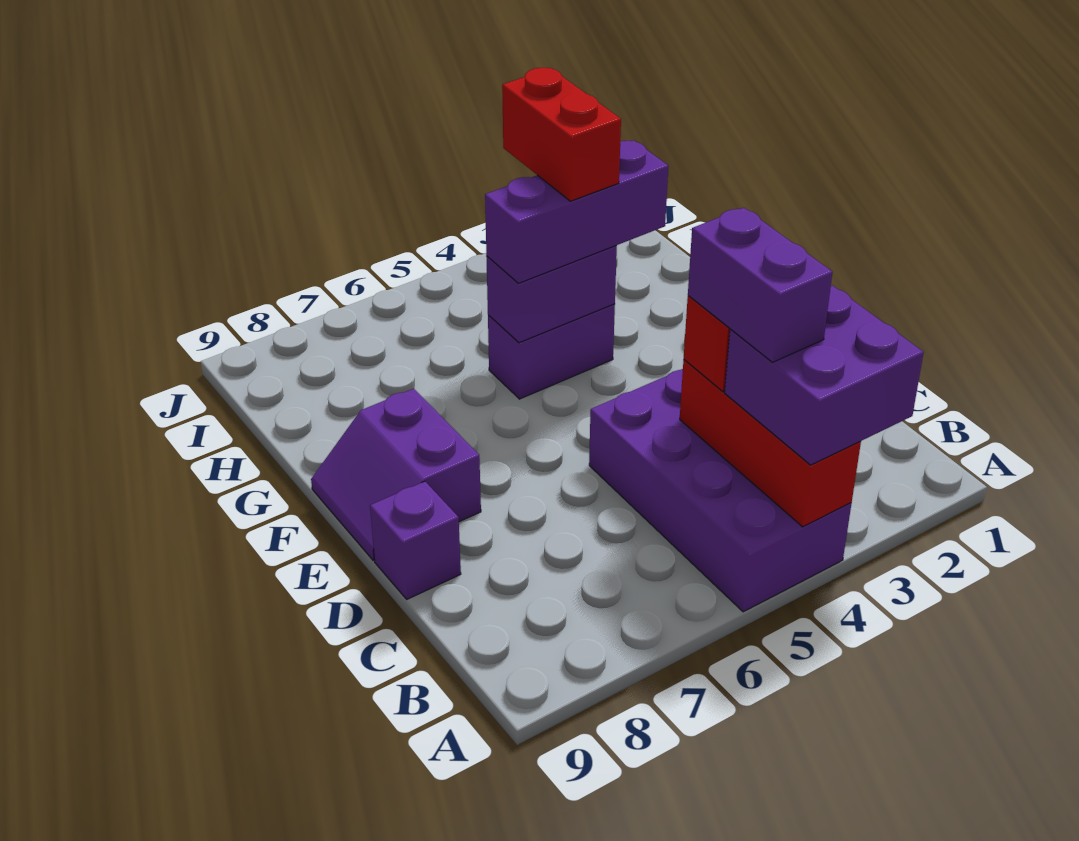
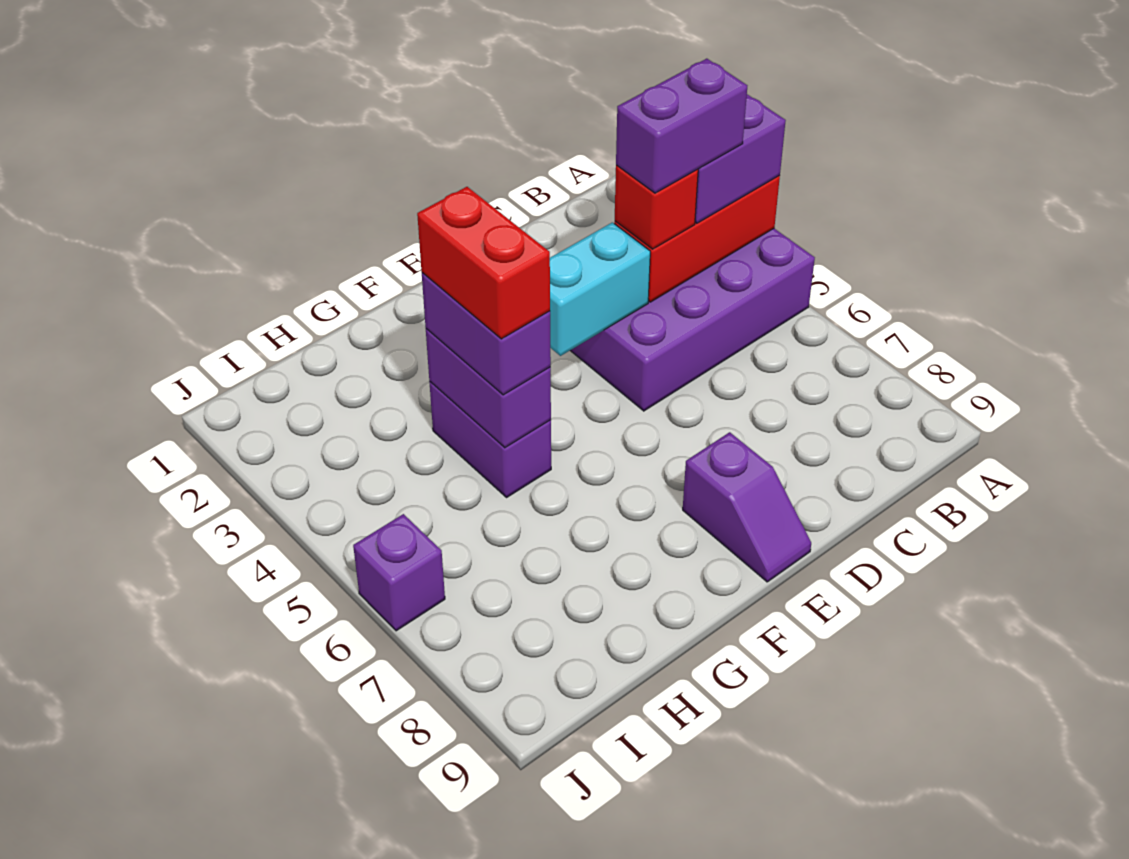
none -> cyan 1x2 brick [550,222,650,356]
purple 1x1 brick [370,481,461,599] -> purple 1x1 brick moved to [353,514,445,631]
purple 2x2 slope [311,389,481,560] -> purple 1x2 slope [683,432,811,582]
purple 1x3 brick [485,141,668,283] -> purple 1x2 brick [422,273,551,395]
red 1x2 brick [502,68,621,201] -> red 1x2 brick turned to [417,187,550,339]

